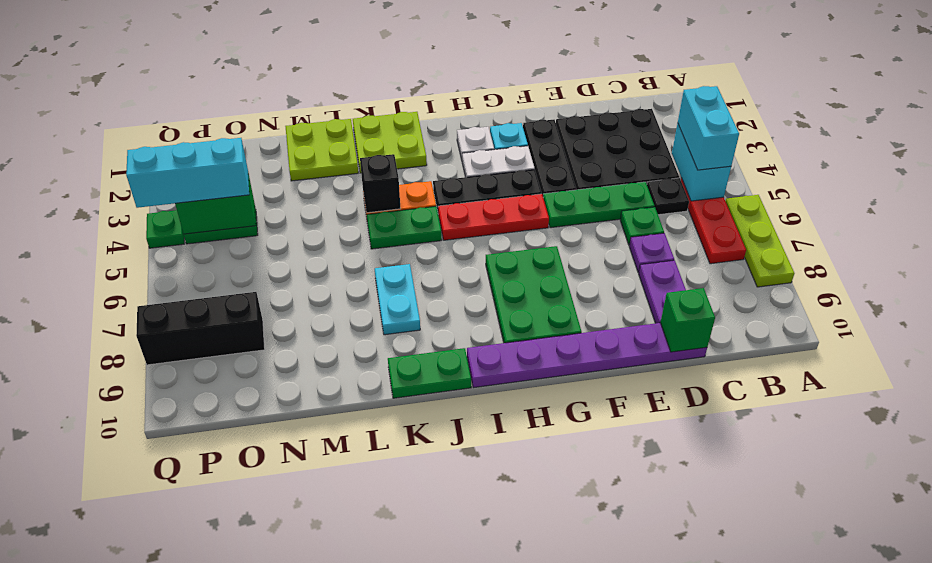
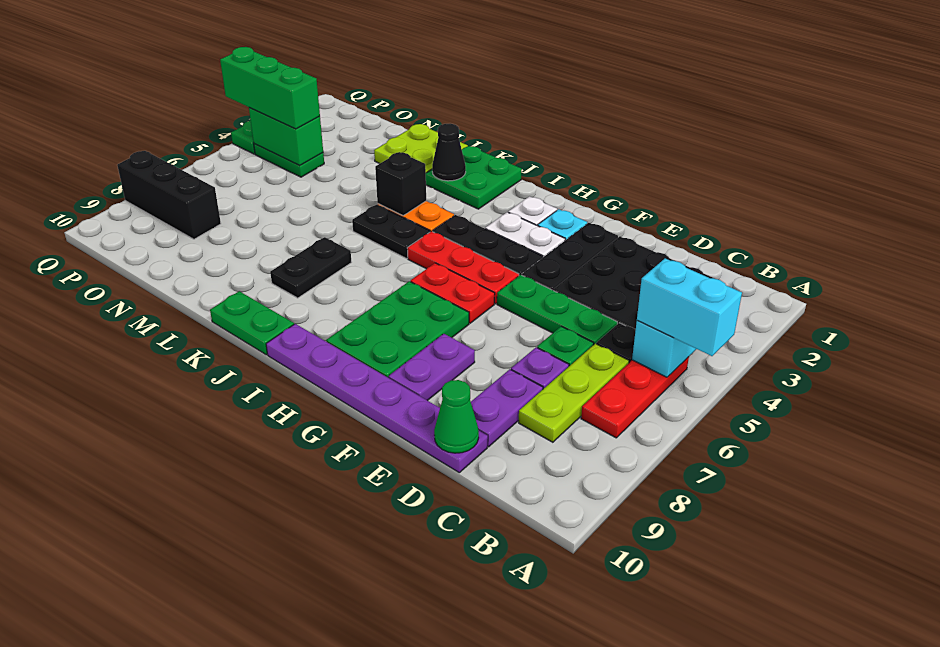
lime 1x3 plate [725,195,794,287] -> lime 1x3 plate moved to [519,344,629,442]
cyan 1x2 brick [678,86,739,170] -> cyan 1x2 brick turned to [637,258,742,356]
green 1x1 brick [660,288,715,352] -> green 1x1 cone [434,380,479,453]
none -> purple 1x2 plate [388,334,475,401]
none -> red 1x2 plate [411,263,495,323]
lime 2x2 plate [353,112,427,173] -> green 2x2 plate [426,146,522,209]
green 1x2 plate [367,206,442,249] -> black 1x2 plate [352,205,430,258]
none -> black 1x1 cone [432,123,466,181]
cyan 1x2 plate [375,264,420,335] -> black 1x2 plate [270,237,352,298]
cyan 1x3 brick [126,138,249,208] -> green 1x3 brick [220,47,320,129]

